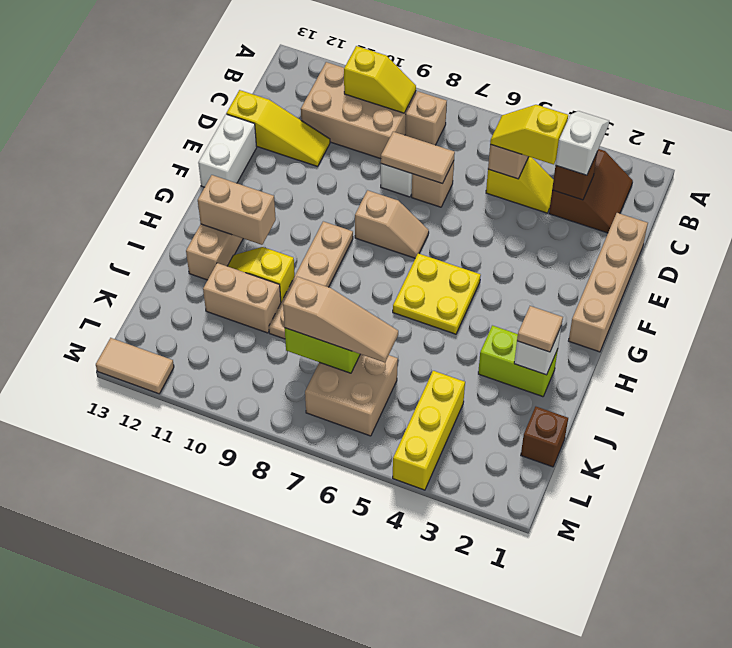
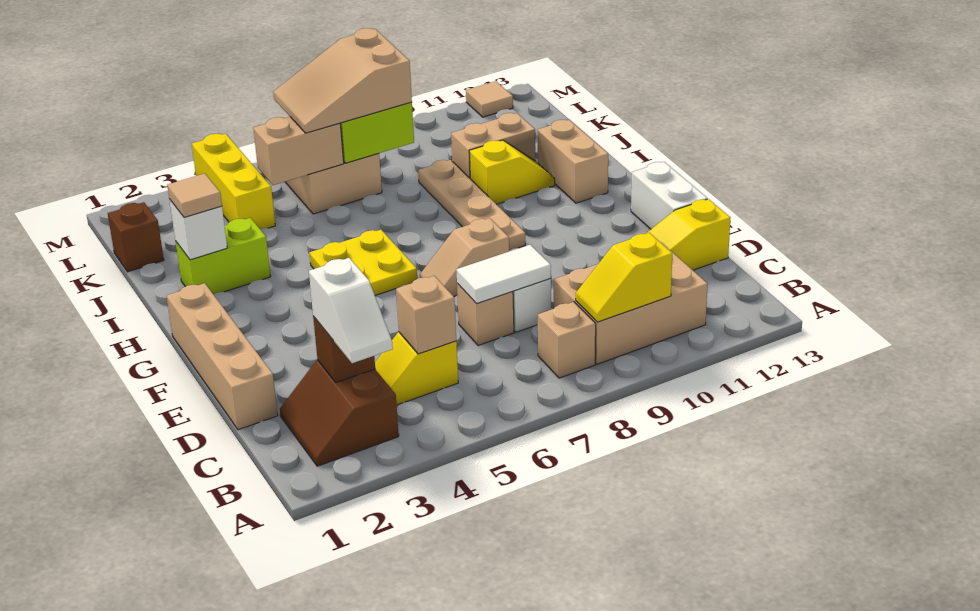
yellow 1x2 slope [490,105,568,165] -> none
tan 1x2 tile [381,132,455,184] -> white 1x2 tile [456,245,551,304]
tan 1x2 brick [198,175,276,245] -> tan 1x2 brick moved to [253,117,344,185]
tan 1x3 slope [283,277,398,363] -> tan 2x3 slope [273,28,412,133]
tan 1x2 tile [96,338,174,394] -> tan 1x1 tile [466,81,513,117]

